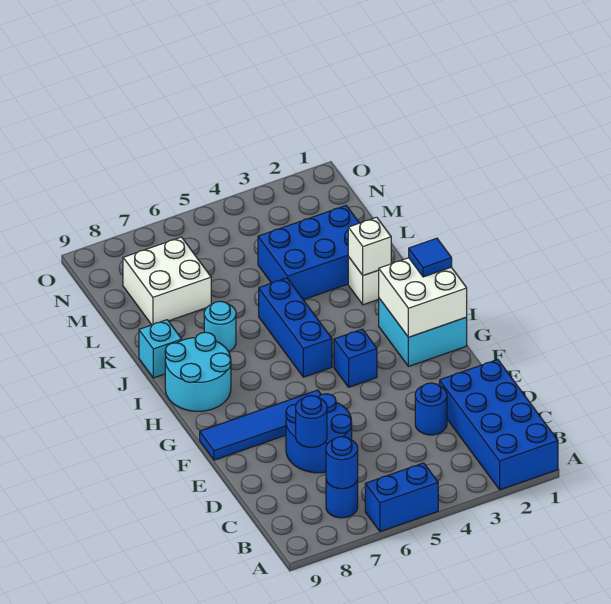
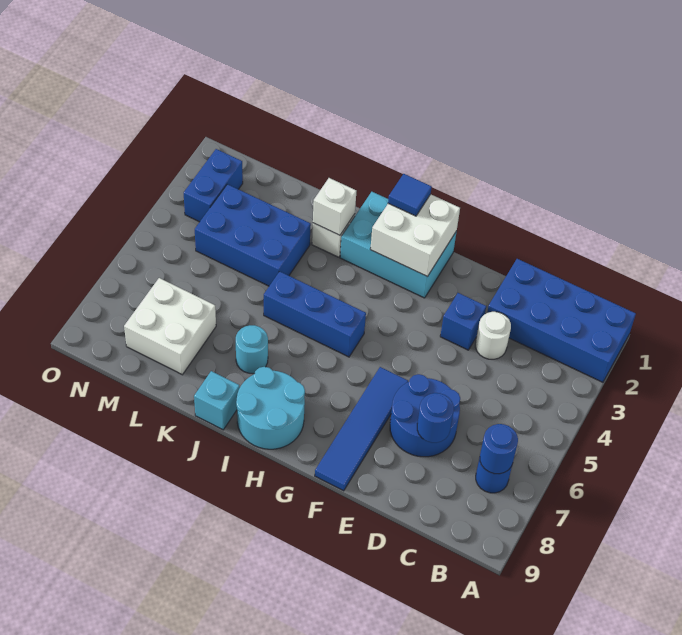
blue 1x2 brick [365,463,438,532] -> blue 1x2 brick moved to [184,149,243,222]
blue 1x1 round brick [415,383,447,435] -> white 1x1 round brick [475,312,511,359]
cyan 2x2 brick [379,298,467,366] -> cyan 2x3 brick [340,192,457,298]
blue 1x1 brick [334,329,377,387] -> blue 1x1 brick moved to [440,293,486,350]
blue 2x3 brick [258,206,359,300] -> blue 2x3 brick turned to [195,184,311,286]

